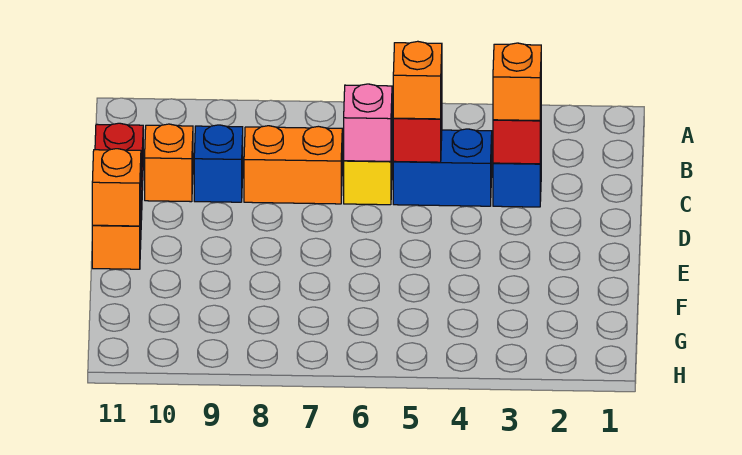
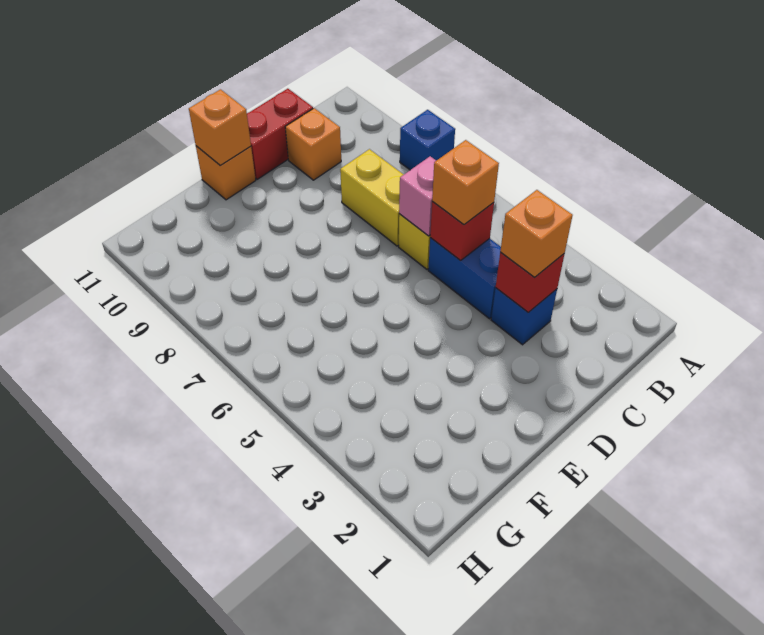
orange 1x2 brick [244,126,342,204] -> yellow 1x2 brick [340,149,404,246]
blue 1x1 brick [194,125,243,202] -> blue 1x1 brick moved to [400,110,455,170]

